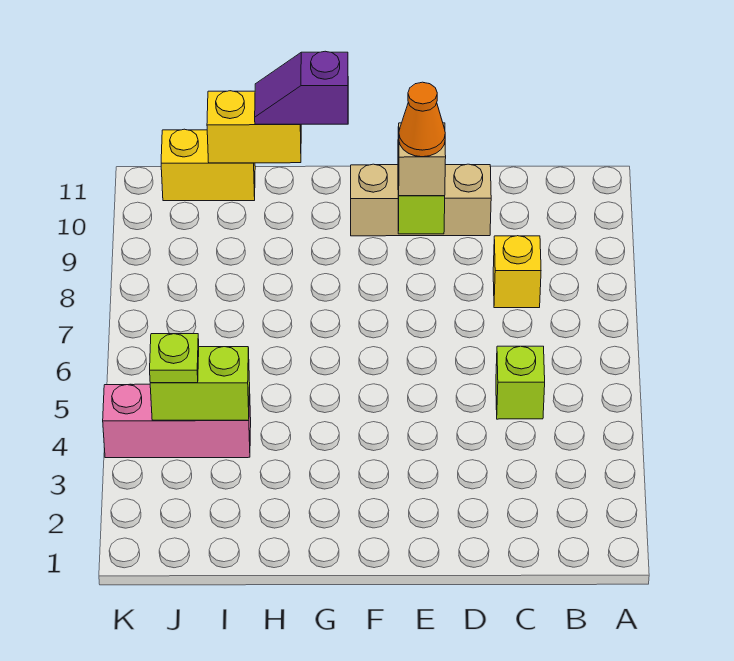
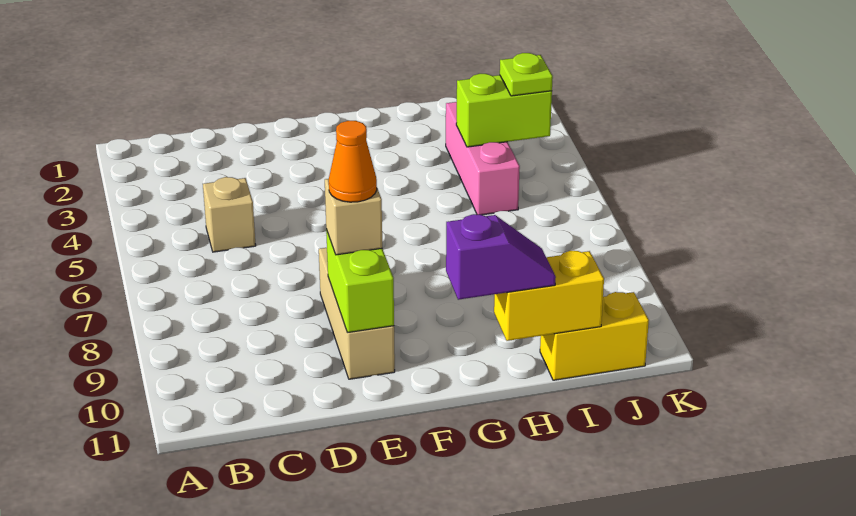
lime 1x1 brick [496,346,545,419] -> tan 1x1 brick [203,177,256,252]
yellow 1x1 brick [493,236,541,308] -> none
tan 1x3 brick [351,164,491,236] -> tan 1x3 brick turned to [319,248,395,379]
pink 1x3 brick [103,384,251,458] -> pink 1x3 brick turned to [446,102,520,215]

